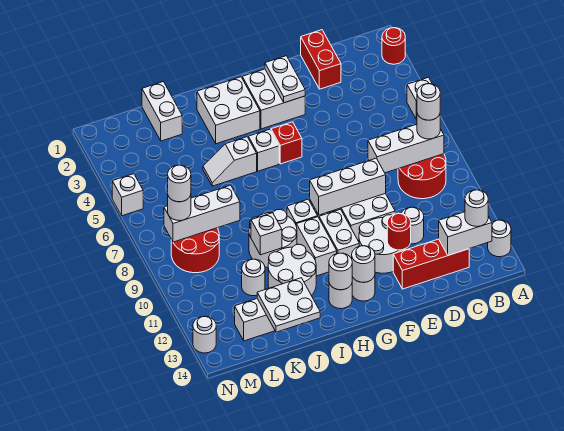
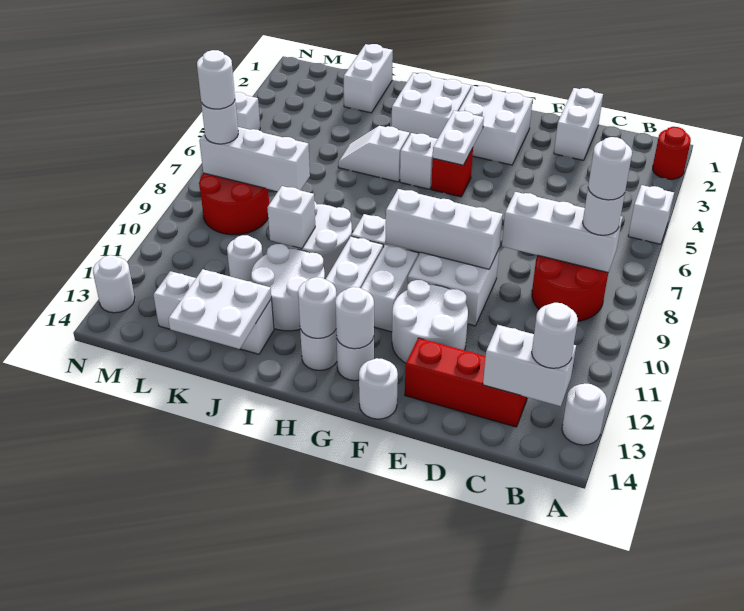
red 1x2 brick [301,30,341,89] -> white 1x2 brick [554,88,603,160]
white 1x1 round brick [401,207,424,244] -> white 1x1 round brick moved to [359,358,398,419]
red 1x1 round brick [387,213,411,250] -> none
white 1x2 plate [265,56,305,103] -> white 1x2 plate moved to [433,111,484,165]

